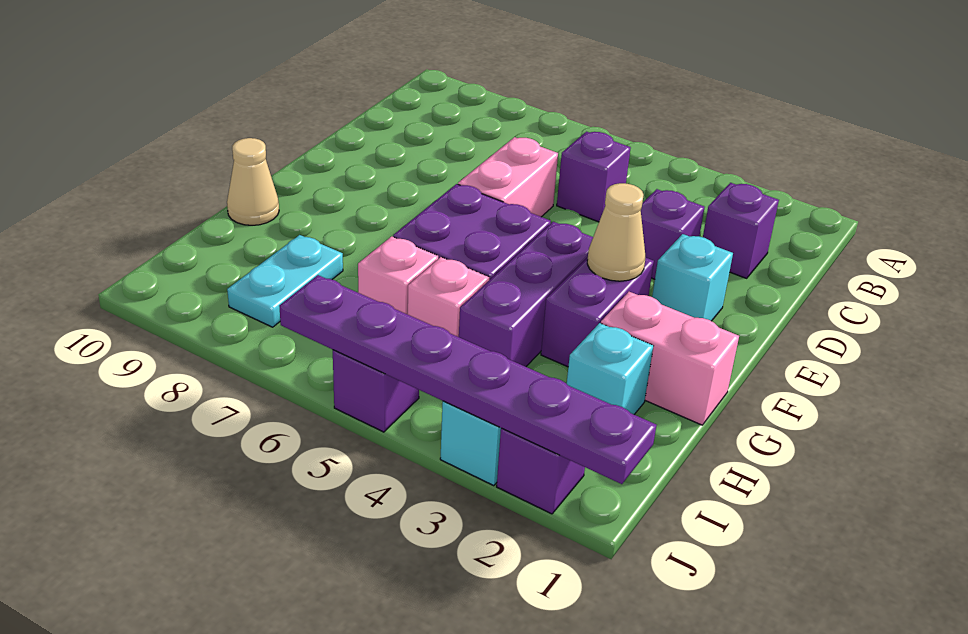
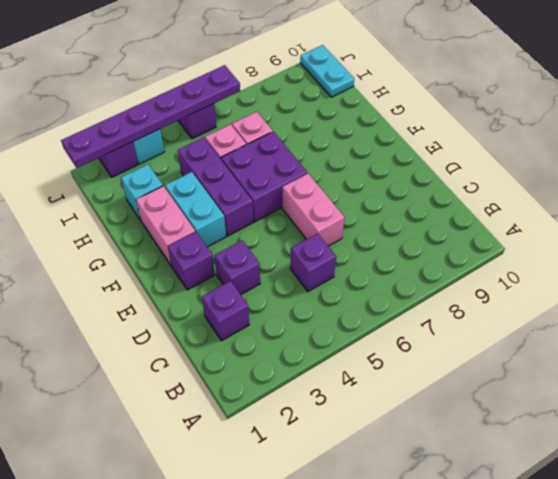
cyan 1x1 brick [652,234,733,321] -> purple 1x1 brick [168,232,215,290]
purple 1x2 brick [541,257,654,367] -> cyan 1x2 brick [165,172,226,247]
tan 1x1 cone [587,183,645,281] -> none
pink 1x2 brick [601,292,739,425] -> pink 1x2 brick turned to [136,186,195,266]
tan 1x1 cone [227,138,279,225] -> none
cyan 1x2 plate [227,235,343,327] -> cyan 1x2 plate moved to [300,45,354,97]

